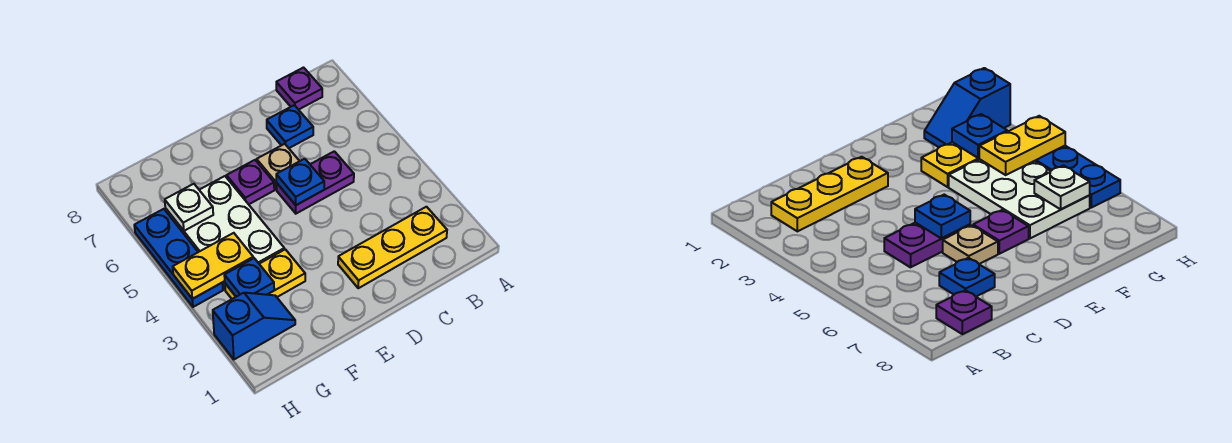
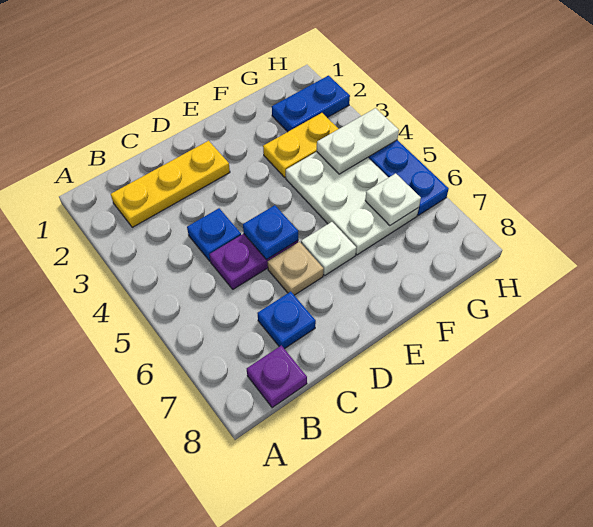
purple 1x1 plate [227,160,274,204] -> white 1x1 plate [301,222,356,275]
blue 1x2 slope [213,293,295,359] -> blue 1x2 plate [272,76,350,132]
blue 1x1 plate [224,258,274,297] -> blue 1x1 plate moved to [187,208,241,261]
yellow 1x2 plate [173,233,253,299] -> white 1x2 plate [317,108,399,174]

